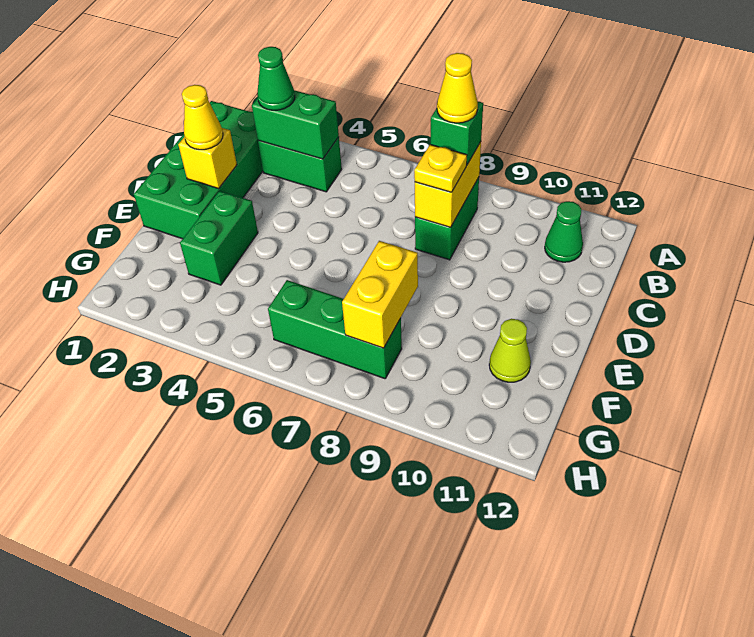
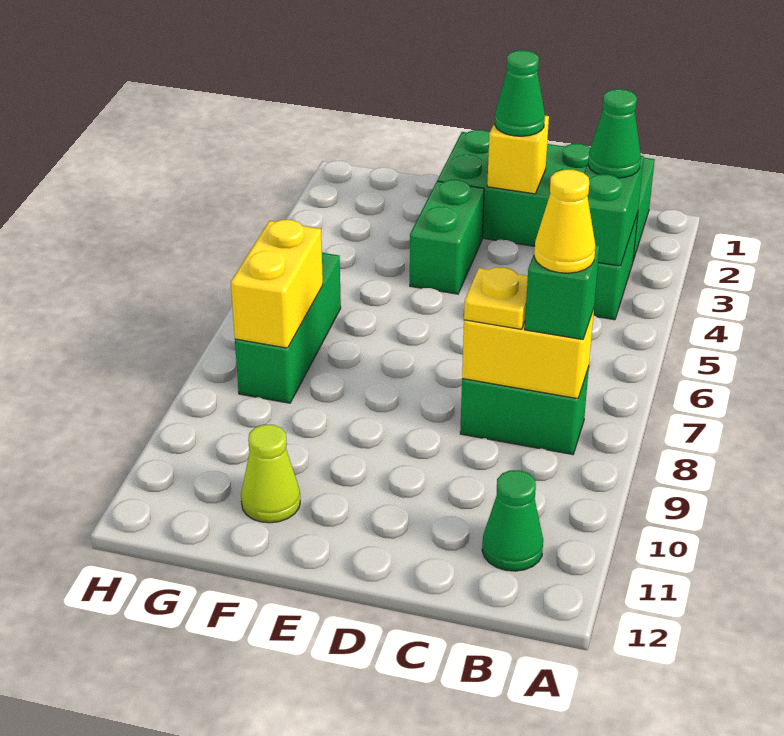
yellow 1x1 cone [182,85,223,150] -> green 1x1 cone [495,50,545,136]
green 1x2 brick [180,191,258,285] -> green 1x2 brick turned to [410,180,484,294]
yellow 1x2 brick [342,241,418,348] -> yellow 1x2 brick turned to [231,220,323,348]

